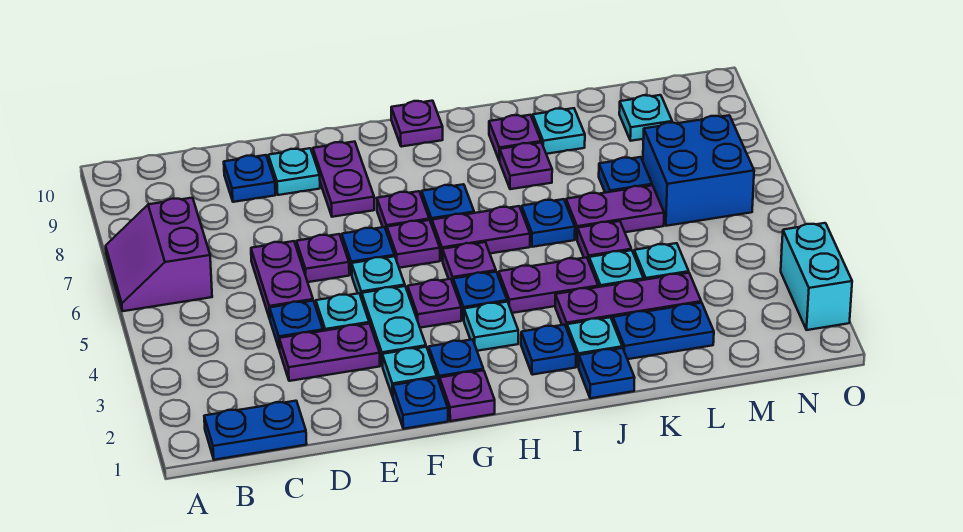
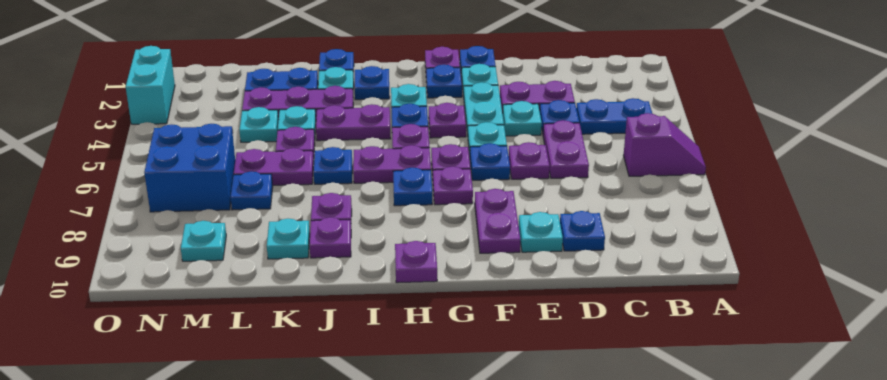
purple 2x2 slope [106,198,212,311] -> purple 1x2 slope [624,113,706,176]
blue 1x2 plate [204,401,307,460] -> blue 1x2 plate moved to [576,98,652,134]

